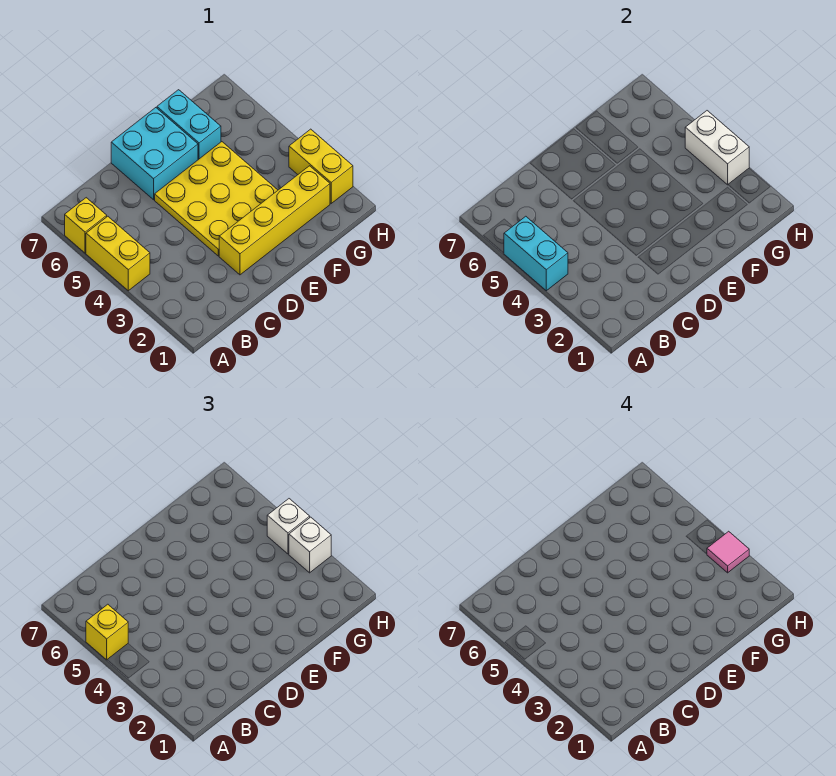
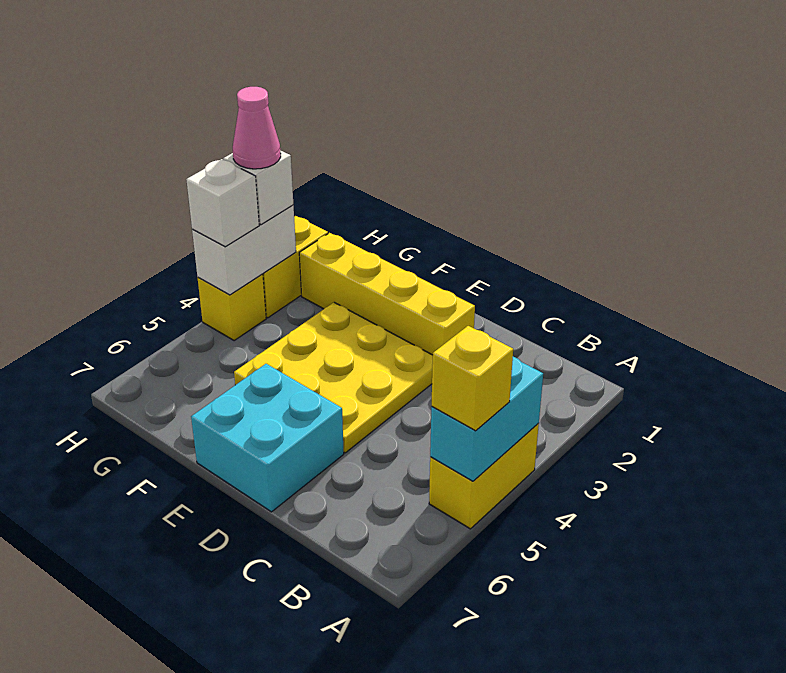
yellow 1x1 brick [65,198,107,253] -> yellow 1x1 brick moved to [198,274,266,341]
cyan 1x2 brick [157,90,221,160] -> none
pink 1x1 tile [707,531,749,573] -> pink 1x1 cone [233,87,281,169]

